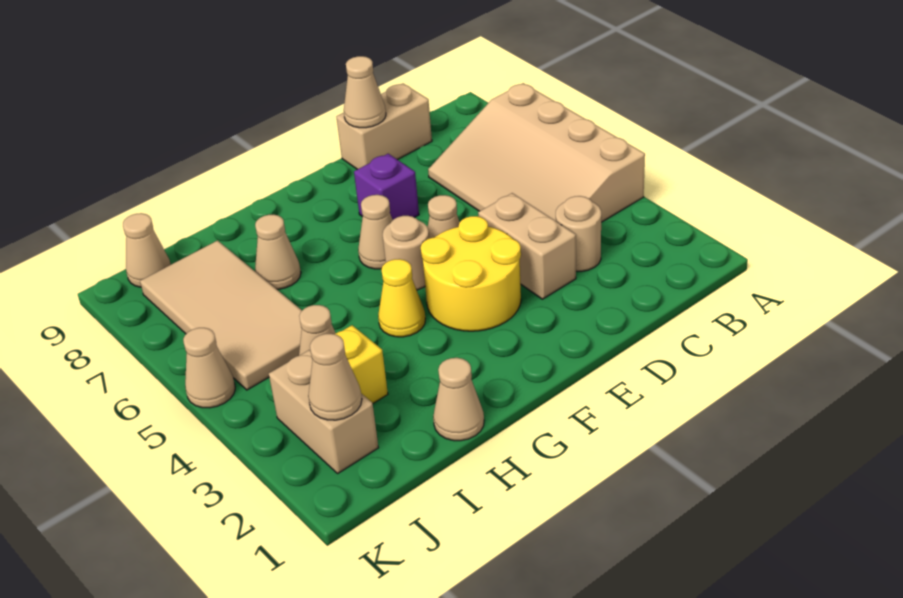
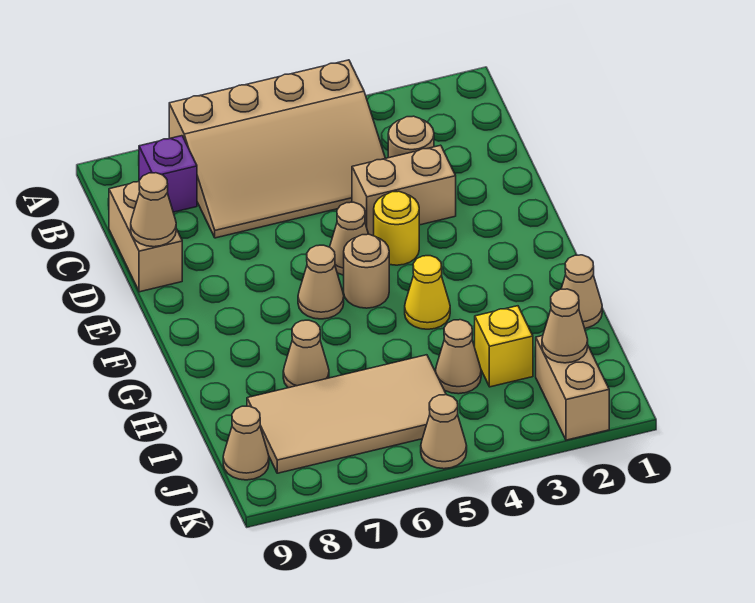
yellow 2x2 round brick [421,216,521,331] -> yellow 1x1 round brick [374,191,419,265]
purple 1x1 brick [354,154,419,220] -> purple 1x1 brick moved to [139,136,197,212]
tan 1x2 brick [269,350,378,473] -> tan 1x2 brick turned to [536,336,609,440]

